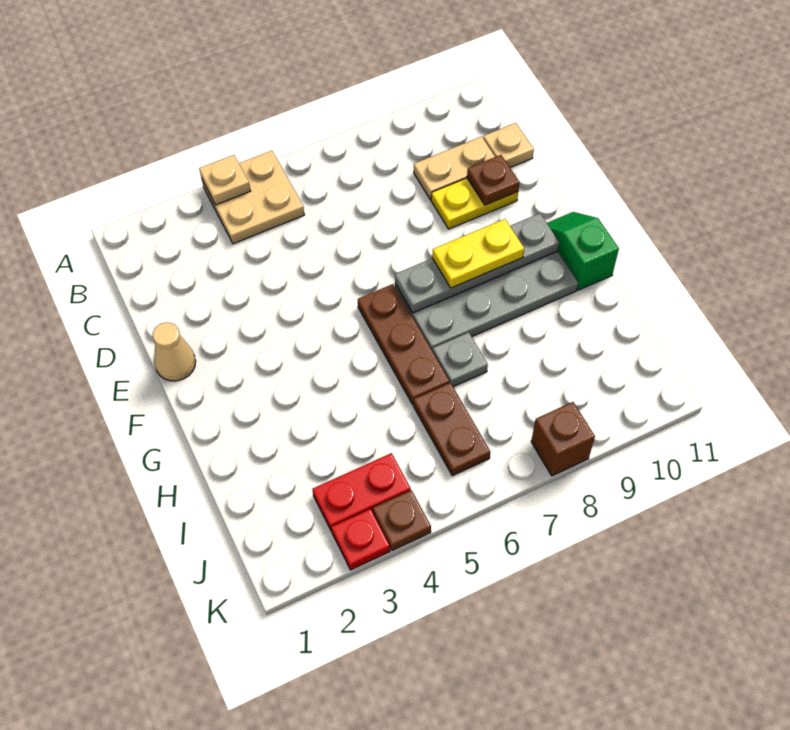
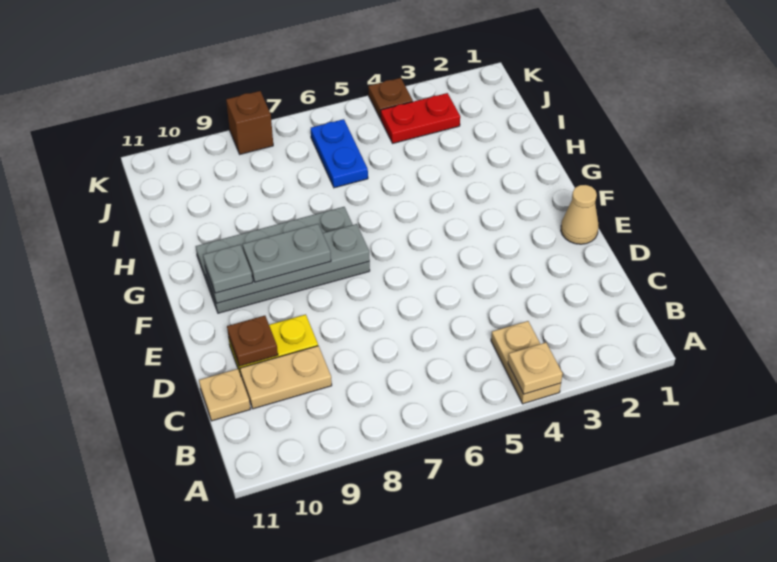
tan 2x2 plate [202,151,304,244] -> tan 1x2 plate [491,321,561,404]
brown 1x3 plate [358,284,450,404] -> none
yellow 1x2 plate [432,219,524,288] -> grey 1x2 plate [243,224,331,282]
green 1x2 slope [547,212,619,290] -> none
grey 1x1 plate [433,332,488,387] -> grey 1x1 plate moved to [203,245,253,293]
brown 1x2 plate [413,383,490,476] -> blue 1x2 plate [311,119,368,188]
red 1x1 plate [331,509,390,570] -> none

